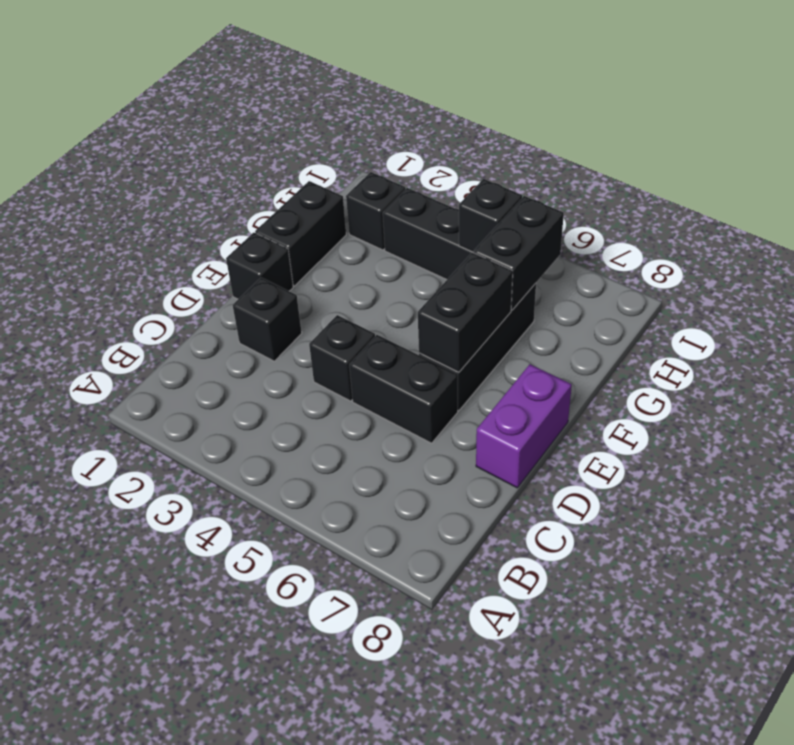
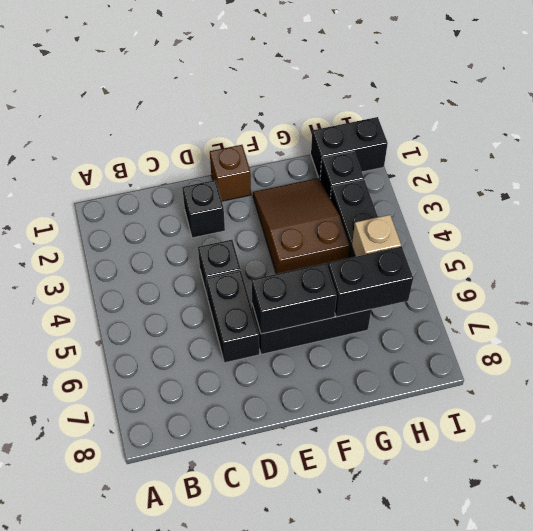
purple 1x2 brick [476,364,572,488] -> none
black 1x1 brick [226,233,293,299] -> brown 1x1 brick [210,145,251,201]
black 1x2 brick [255,181,346,286] -> black 1x2 brick moved to [311,117,388,179]
none -> brown 2x3 slope [253,178,350,274]
black 1x1 brick [459,179,522,252] -> tan 1x1 brick [352,215,401,257]

